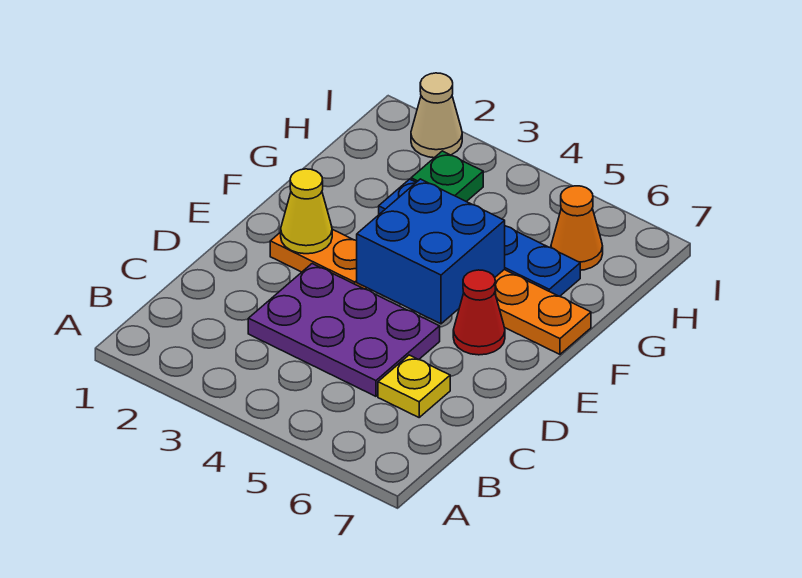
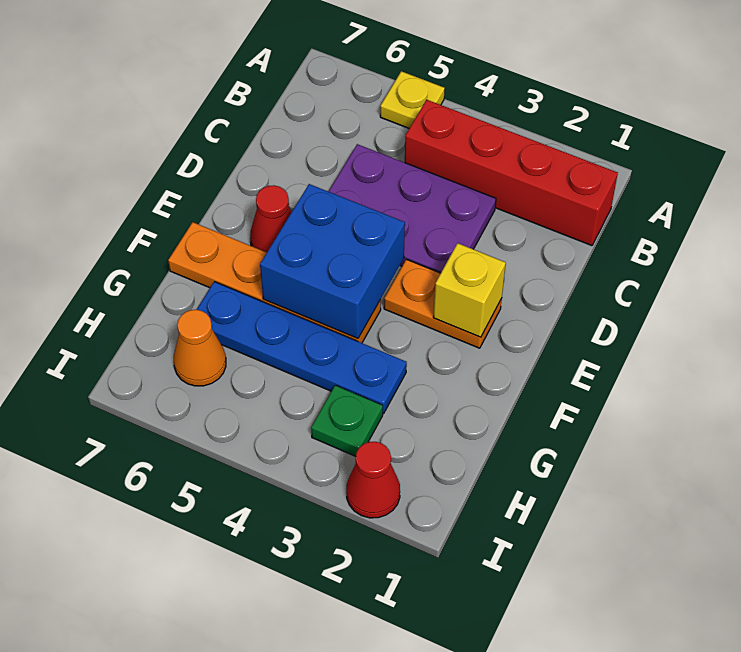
none -> red 1x4 brick [405,100,618,246]
yellow 1x1 plate [378,355,450,417] -> yellow 1x1 plate moved to [380,71,445,128]
yellow 1x1 cone [281,169,332,254] -> yellow 1x1 brick [433,243,506,337]
tan 1x1 cone [411,73,462,158] -> red 1x1 cone [346,442,400,518]

